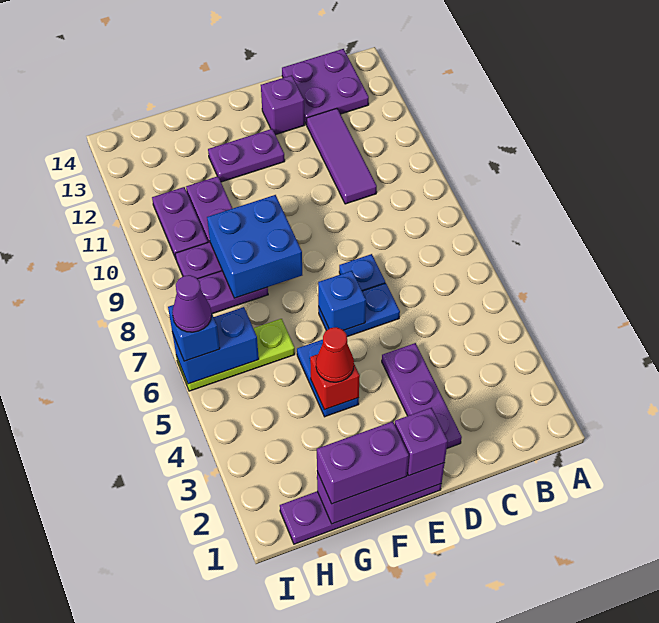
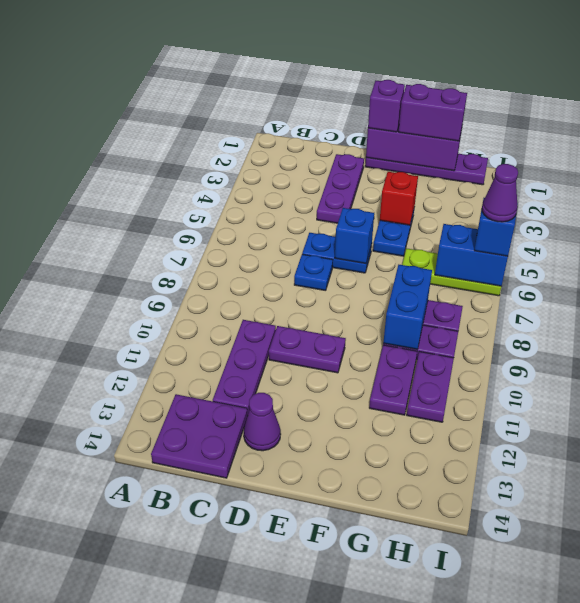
purple 1x3 tile [307,108,377,204] -> purple 1x3 plate [213,320,276,416]
purple 1x1 brick [261,75,305,135] -> purple 1x1 cone [244,393,281,451]
purple 1x2 plate [208,129,285,182] -> purple 1x2 plate moved to [269,326,346,373]
red 1x1 cone [316,327,354,382] -> none
blue 2x2 brick [207,195,302,298] -> blue 1x2 brick [383,265,432,349]

